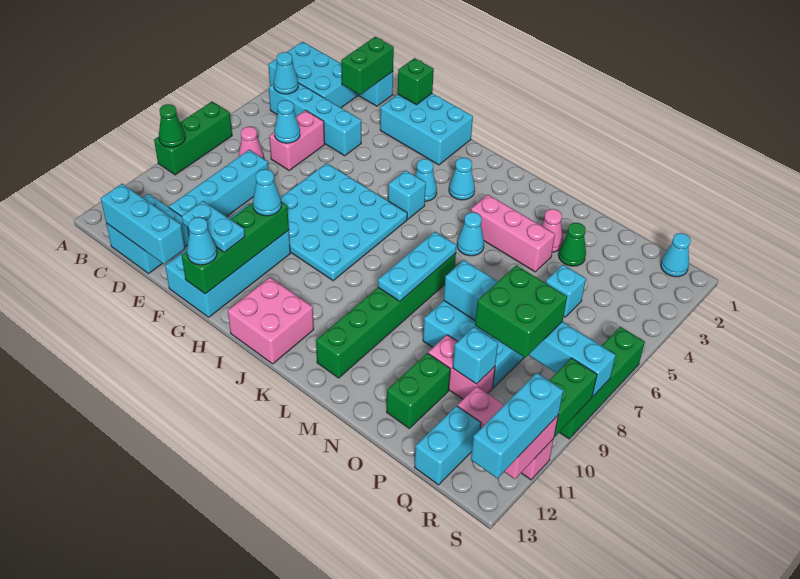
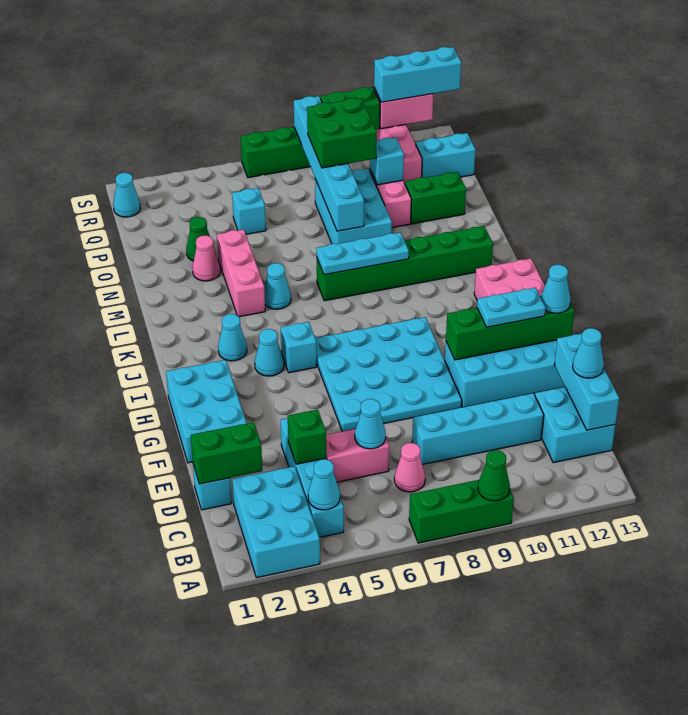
green 1x1 brick [398,58,434,105] -> green 1x1 brick moved to [288,410,326,464]
cyan 1x2 plate [182,201,245,252] -> cyan 1x2 plate turned to [477,288,546,327]
cyan 1x1 cone [253,169,281,216] -> cyan 1x1 cone moved to [573,328,604,378]

